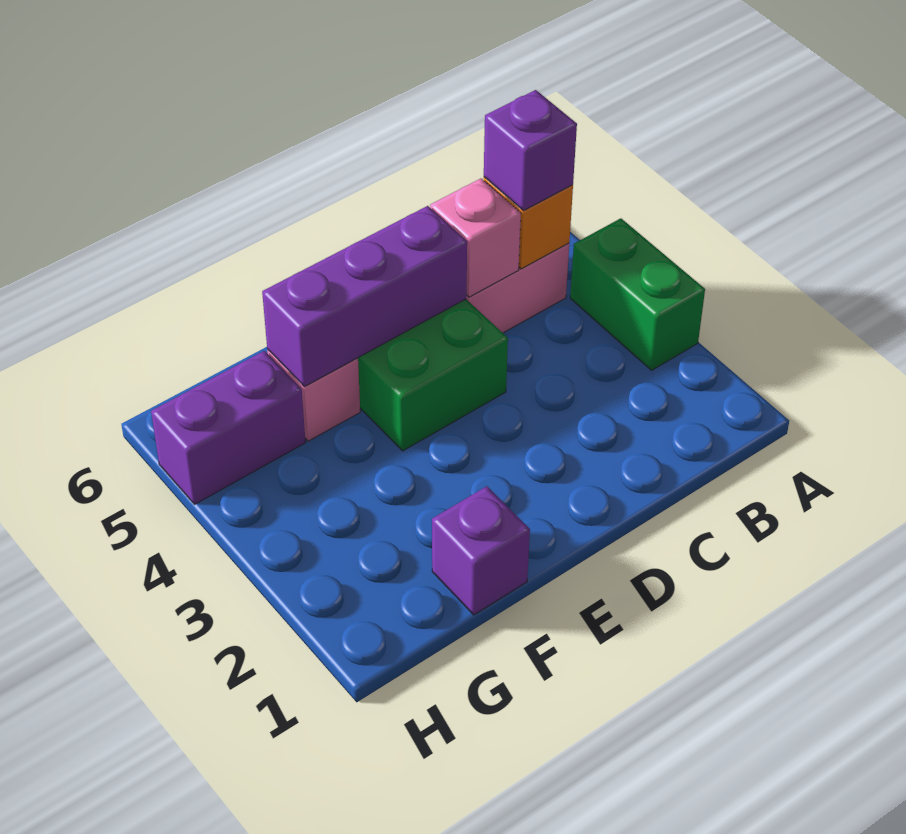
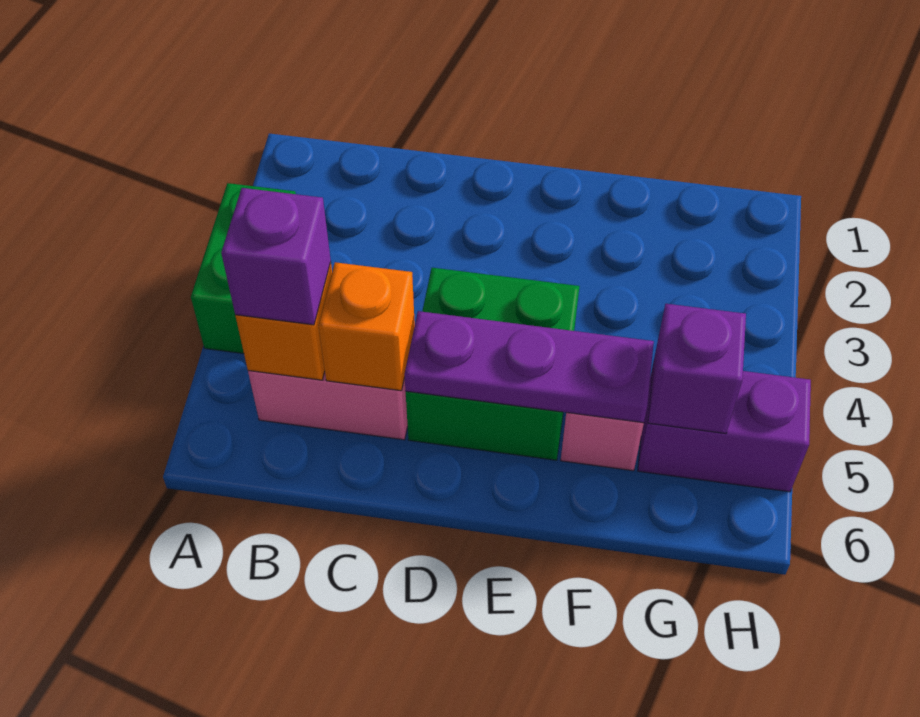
pink 1x1 brick [430,179,521,297] -> orange 1x1 brick [318,262,415,391]
purple 1x3 brick [262,206,467,387] -> purple 1x3 plate [405,311,654,423]
purple 1x1 brick [432,486,530,615] -> purple 1x1 brick moved to [648,304,746,433]

